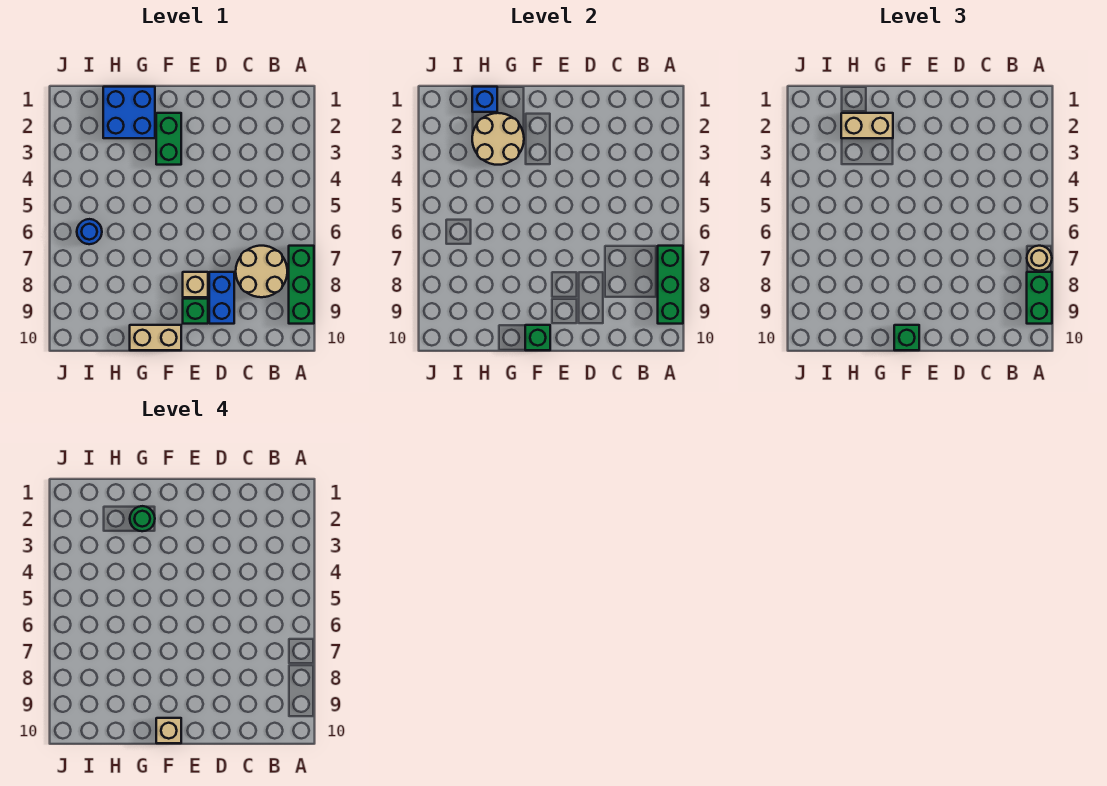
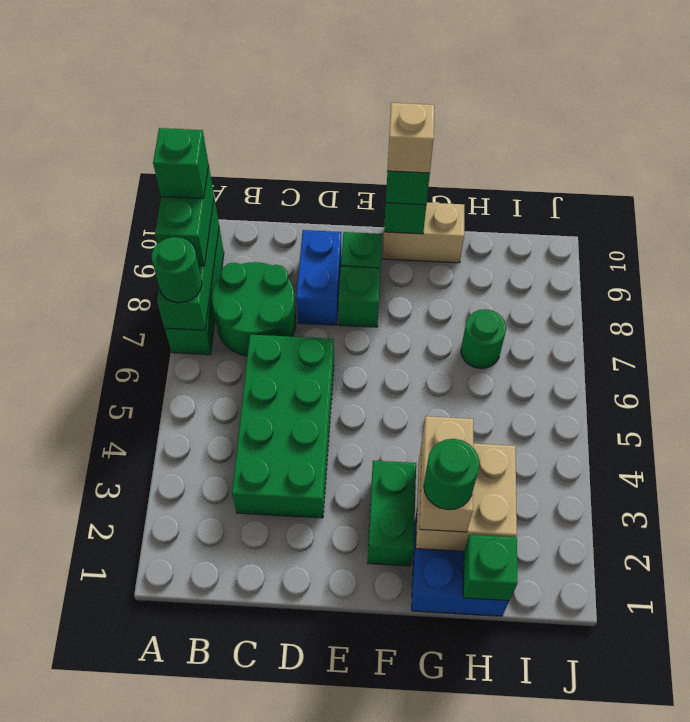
tan 1x1 round brick [1027,246,1052,271] -> green 1x1 round brick [152,237,202,303]
none -> green 1x1 brick [153,128,209,199]
tan 2x2 round brick [236,246,287,297] -> green 2x2 round brick [212,262,296,356]
none -> green 2x4 brick [232,335,334,518]
tan 1x1 brick [183,272,208,297] -> green 1x1 brick [338,266,380,327]
tan 2x2 round brick [472,113,524,165] -> tan 2x2 brick [416,443,517,551]
tan 1x2 brick [841,113,893,138] -> tan 1x2 brick turned to [419,416,473,532]
blue 1x1 brick [472,87,497,112] -> green 1x1 brick [463,535,518,601]
none -> green 1x1 round brick [461,309,506,369]
blue 1x1 round brick [77,219,102,244] -> none

